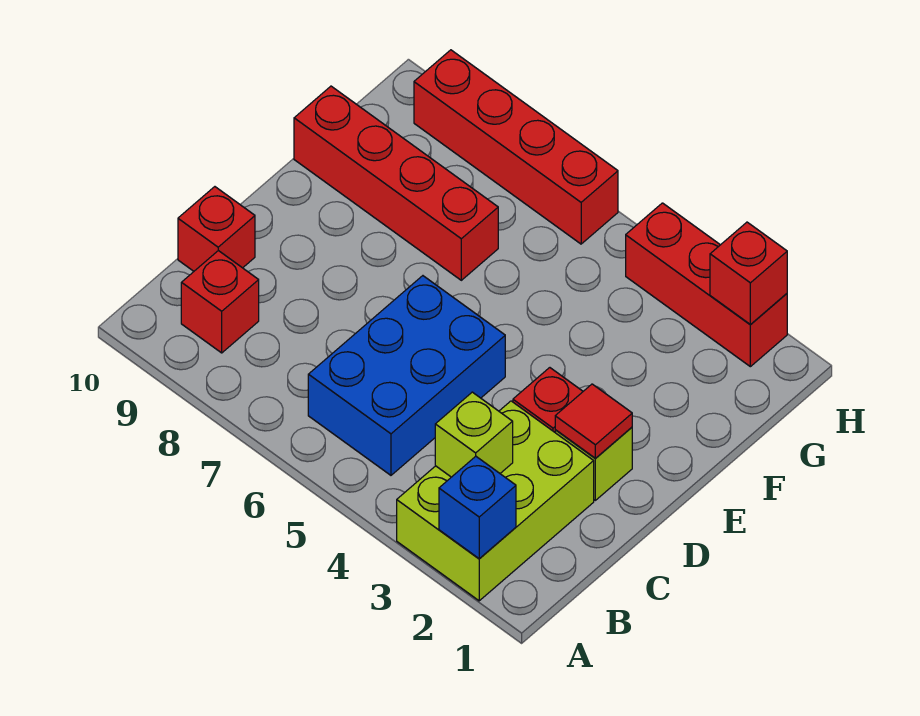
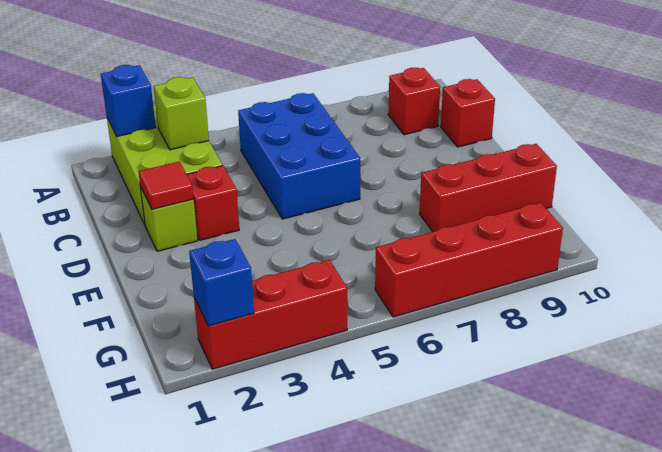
red 1x4 brick [294,86,498,280] -> red 1x3 brick [420,144,557,232]
red 1x1 brick [710,222,787,325] -> blue 1x1 brick [189,239,254,326]

